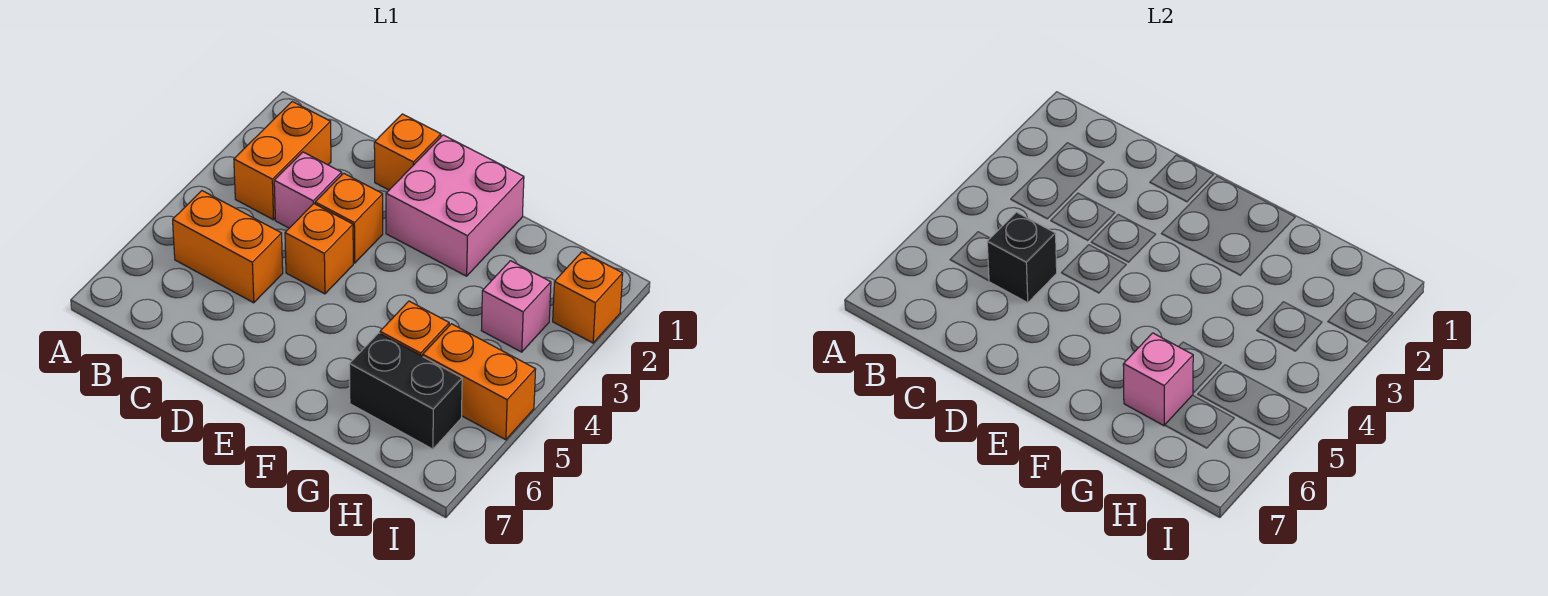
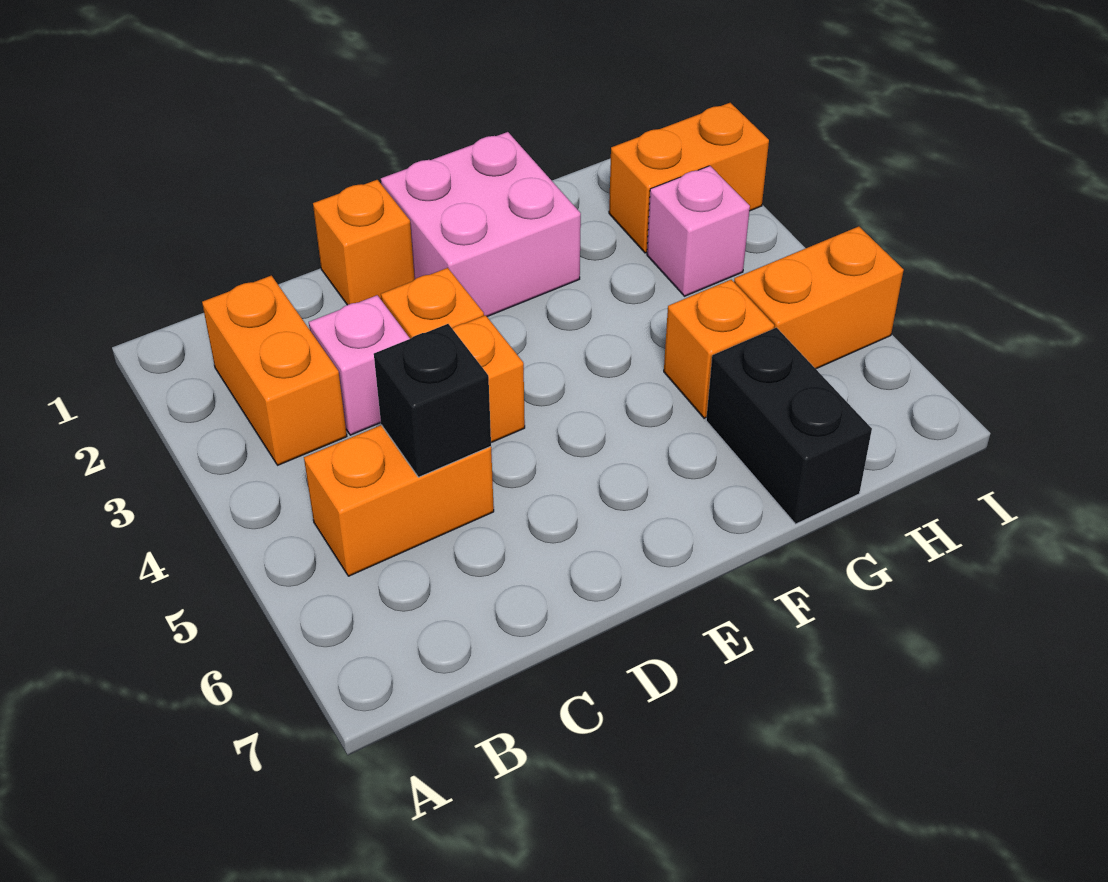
black 1x2 brick [349,333,462,449] -> black 1x2 brick turned to [706,328,872,524]
pink 1x1 brick [1123,333,1193,426] -> none
orange 1x1 brick [553,252,623,343] -> orange 1x2 brick [609,103,769,253]

